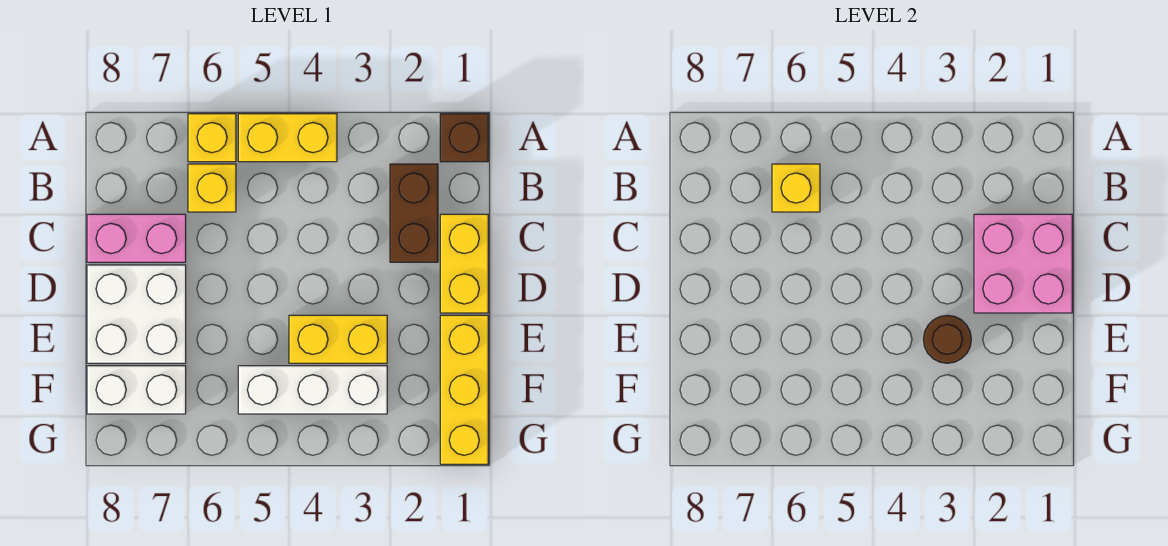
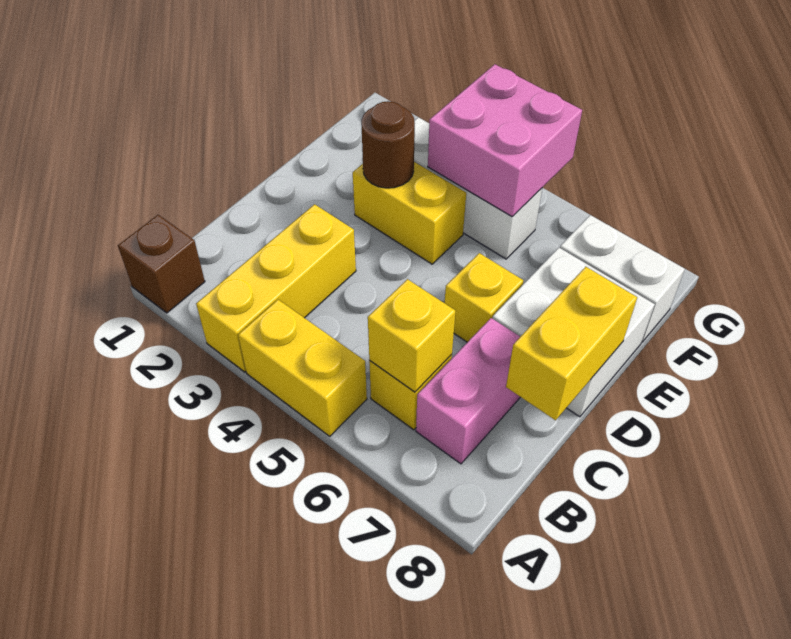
yellow 1x1 brick [188,114,236,162] -> yellow 1x1 brick moved to [445,253,523,342]
brown 1x2 brick [390,164,438,262] -> none
yellow 1x2 brick [440,214,488,313] -> yellow 1x2 brick moved to [506,267,637,420]
pink 2x2 brick [974,214,1072,313] -> pink 2x2 brick moved to [428,64,582,217]
pink 1x2 brick [87,214,186,262] -> pink 1x2 brick turned to [416,318,520,464]
yellow 1x3 brick [440,315,488,464] -> yellow 1x3 brick moved to [196,204,356,372]

